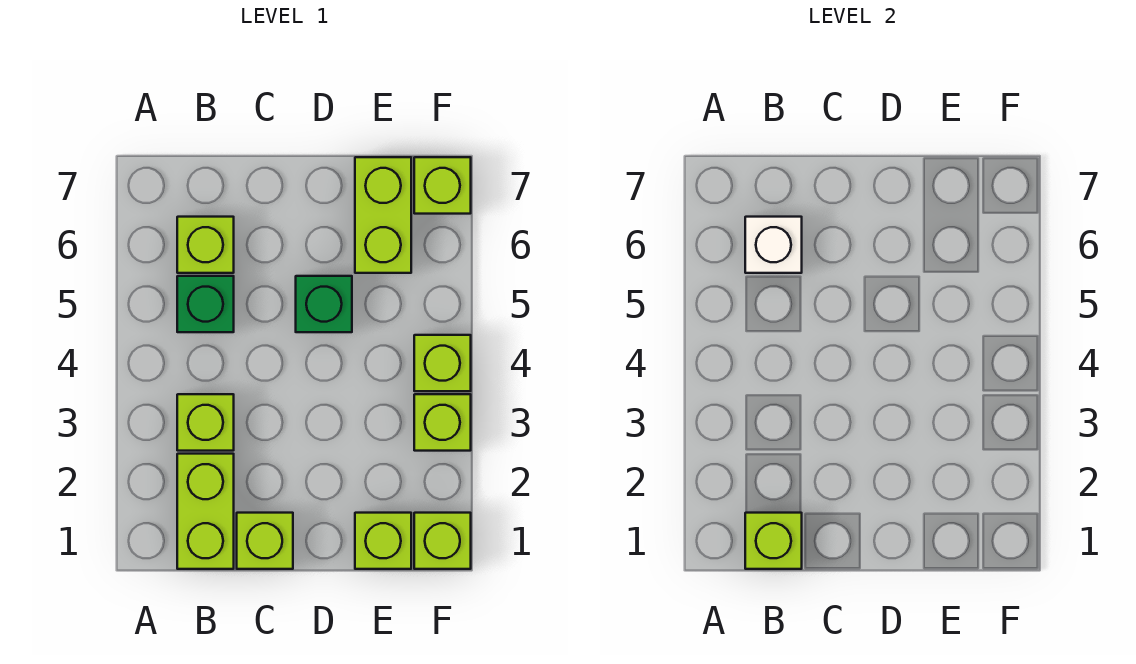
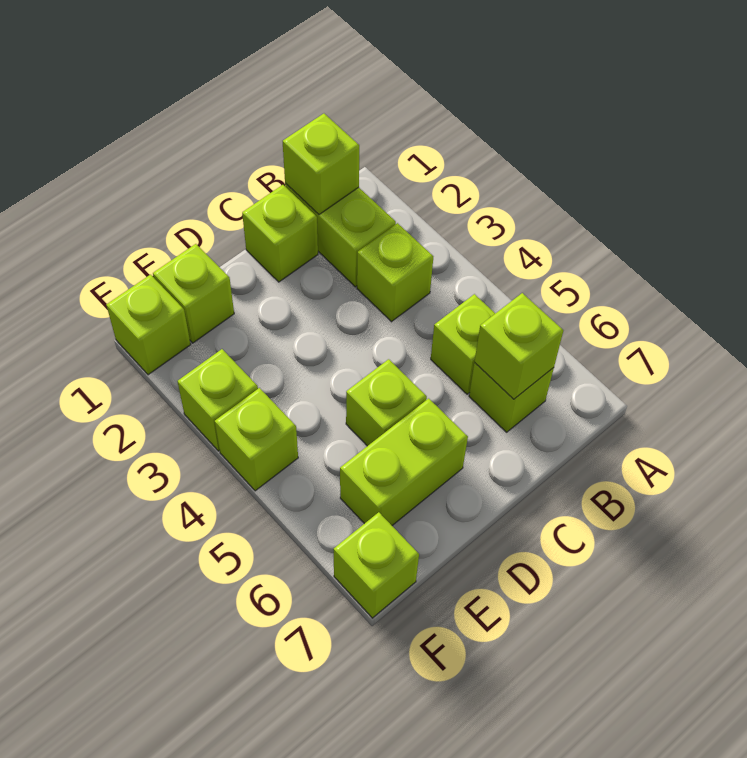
green 1x1 brick [177,276,234,332] -> lime 1x1 brick [431,294,495,394]
white 1x1 brick [745,217,802,273] -> lime 1x1 brick [474,293,563,399]
green 1x1 brick [296,276,352,332] -> lime 1x1 brick [346,359,427,446]
lime 1x2 brick [355,157,411,273] -> lime 1x2 brick turned to [340,398,468,525]

